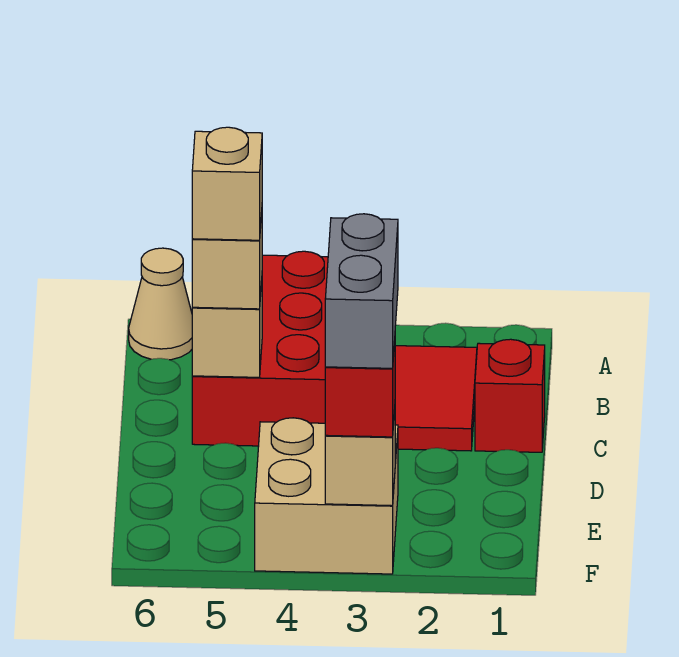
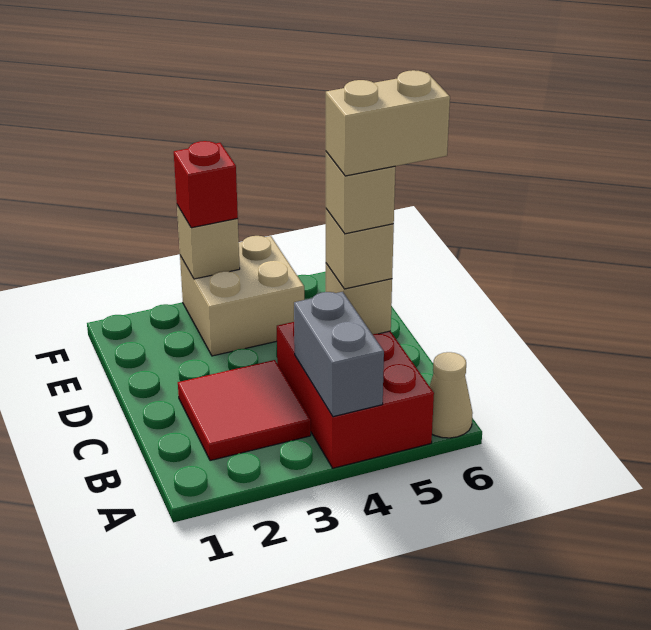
red 1x1 brick [475,339,545,452] -> none
none -> tan 1x2 brick [326,70,450,176]
grey 1x2 brick [325,214,398,368] -> grey 1x2 brick moved to [294,292,384,417]

